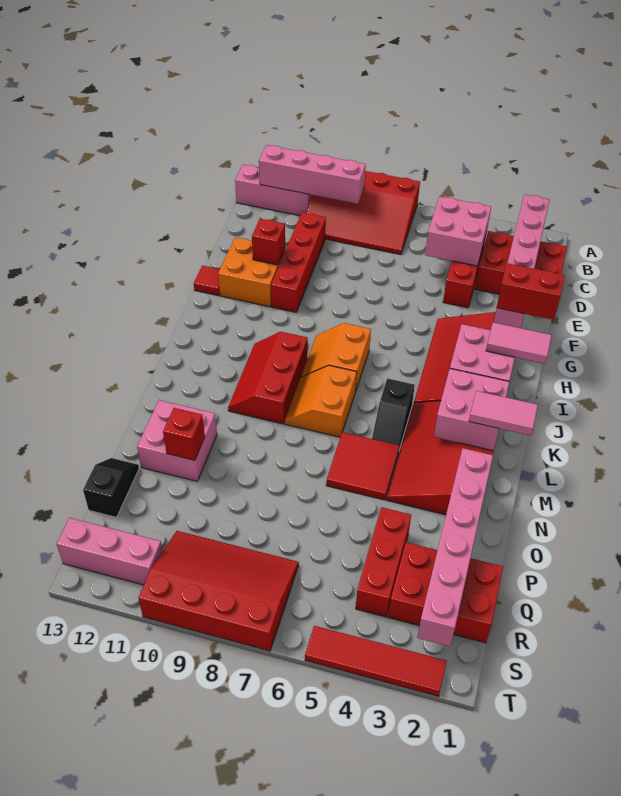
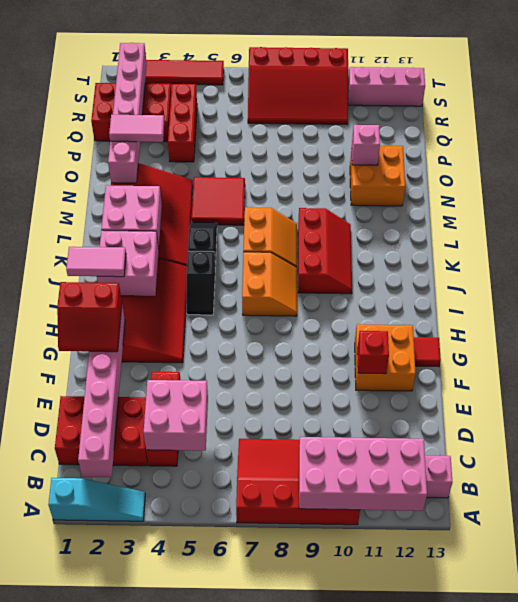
none -> cyan 1x3 slope [48,478,145,521]
pink 1x4 brick [259,145,366,204] -> pink 2x4 brick [299,437,427,511]
red 1x4 brick [271,213,326,312] -> none
pink 1x2 tile [469,391,538,436] -> pink 1x2 tile moved to [109,115,164,142]
pink 2x2 brick [137,400,217,481] -> orange 2x2 brick [350,146,405,206]
red 1x1 brick [163,408,205,460] -> pink 1x1 brick [352,125,380,165]
black 1x2 slope [83,458,139,517] -> black 1x2 slope moved to [187,251,215,315]

